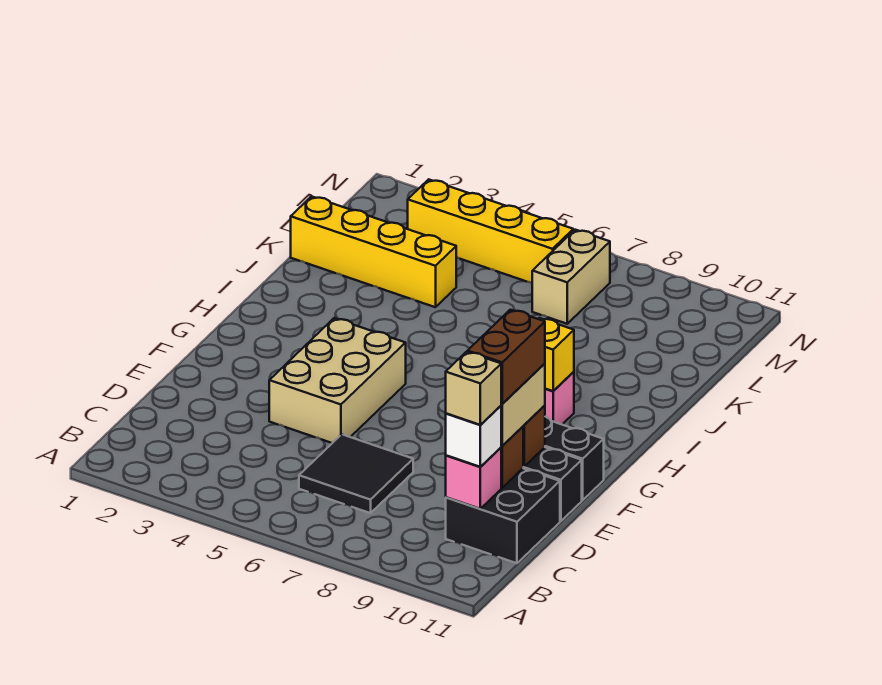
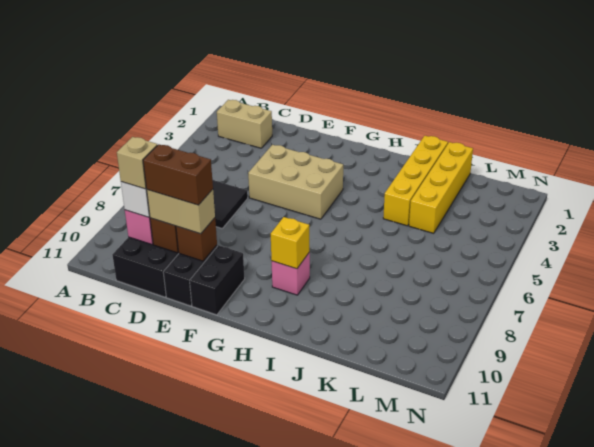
tan 1x2 brick [532,230,610,324] -> tan 1x2 brick moved to [217,100,272,148]
yellow 1x4 brick [408,179,573,283] -> yellow 1x4 brick moved to [383,136,448,226]

